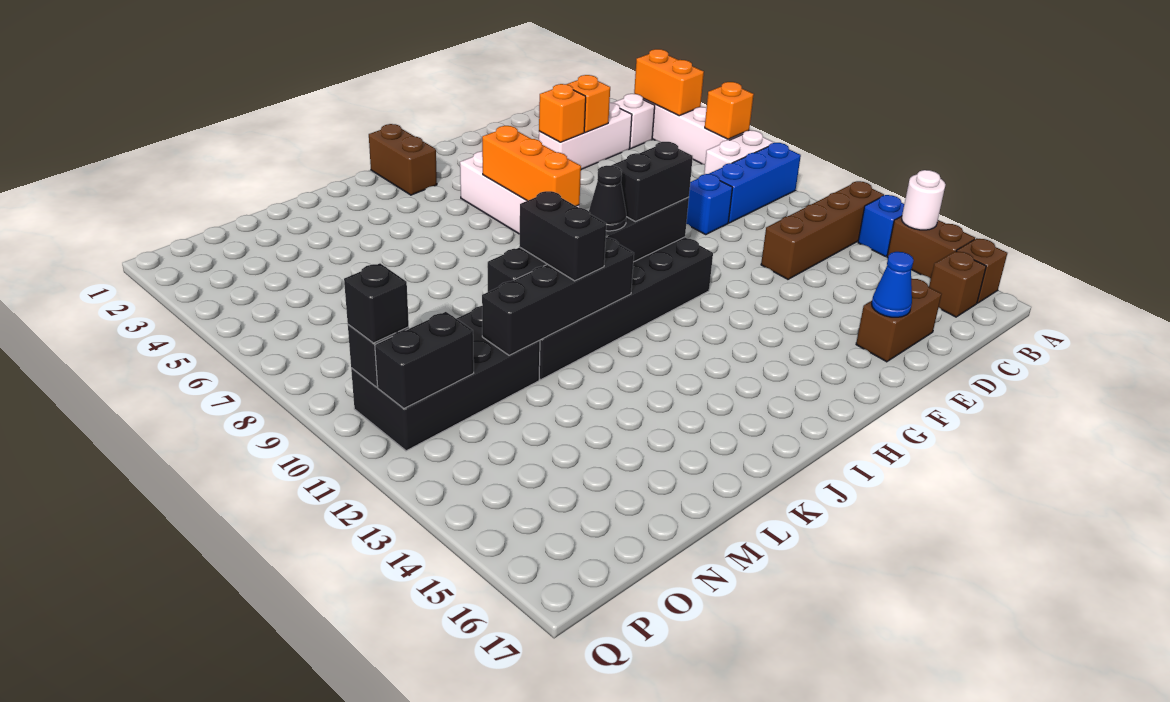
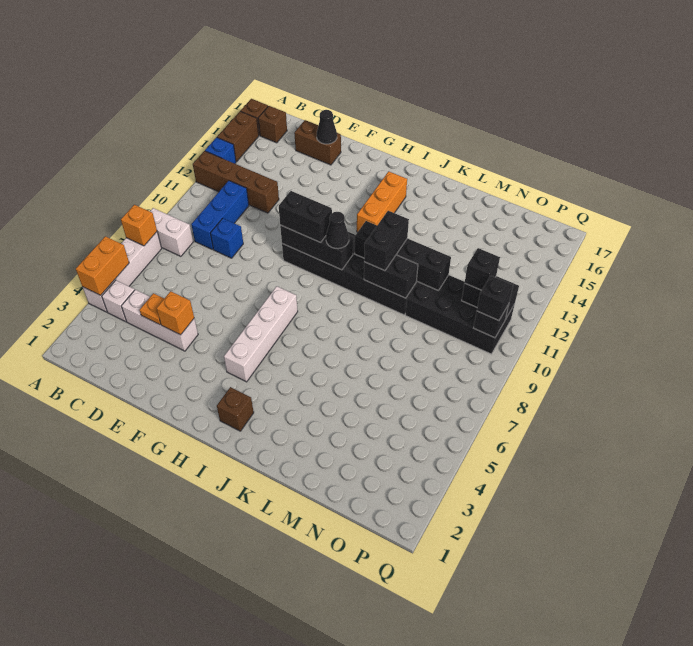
blue 1x3 brick [709,143,801,223] -> blue 1x3 brick turned to [191,181,249,250]
white 1x1 round brick [902,170,946,230] -> none
orange 1x1 brick [567,75,610,132] -> orange 1x1 plate [140,293,164,325]
blue 1x1 cone [872,252,914,317] -> black 1x1 cone [317,110,337,144]
orange 1x3 brick [482,126,581,206] -> orange 1x3 brick moved to [357,171,407,232]
brown 1x2 brick [369,124,437,195] -> brown 1x1 brick [217,387,254,431]
none -> black 1x1 brick [465,248,500,290]

